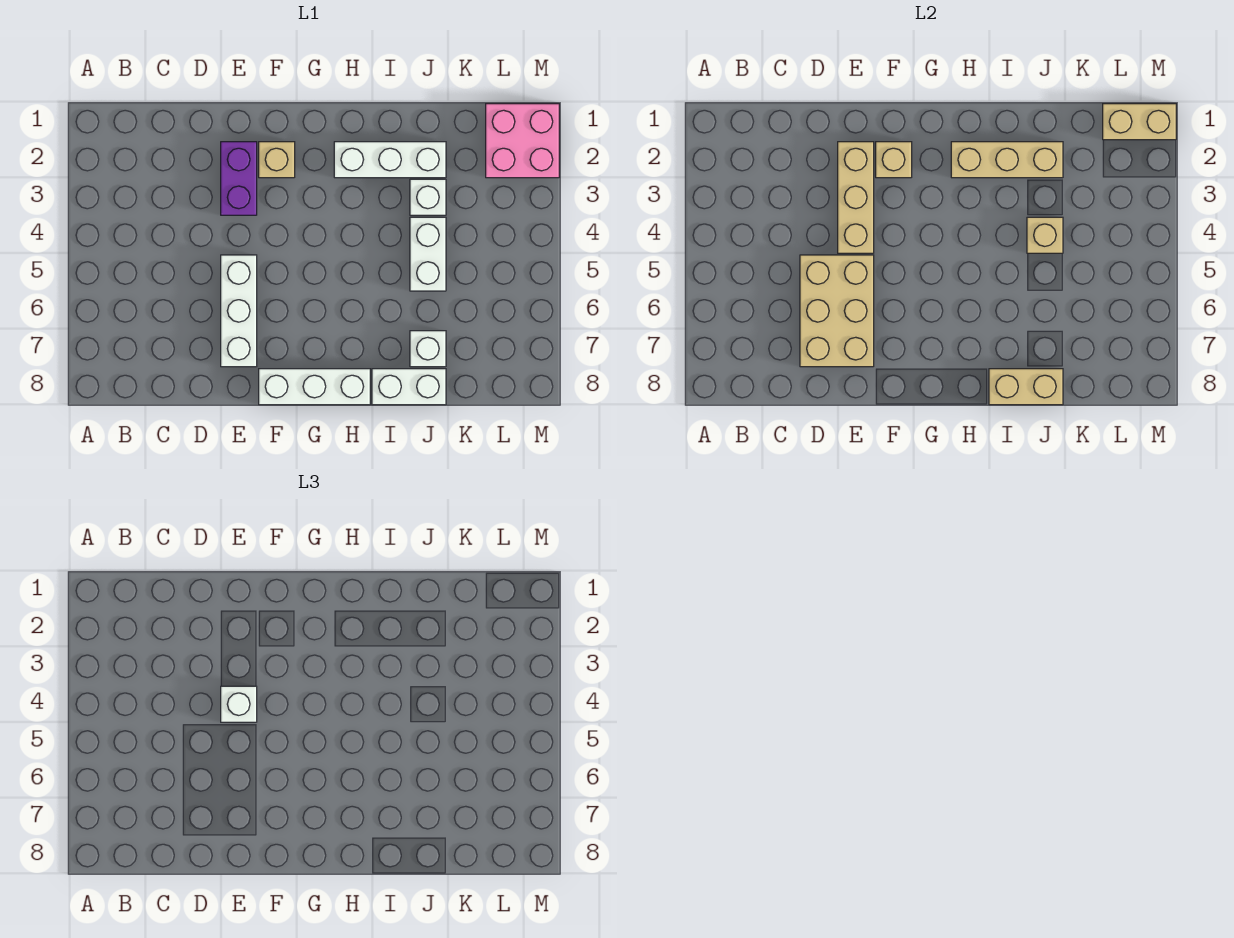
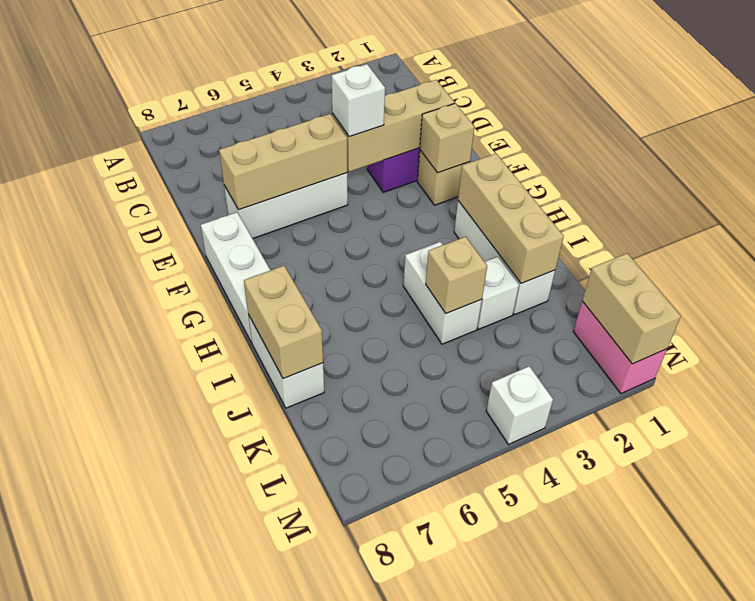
tan 2x3 brick [800,255,874,367] -> tan 1x3 brick [219,114,347,210]
white 1x2 brick [410,217,446,291] -> white 1x2 brick turned to [403,242,482,344]
white 1x1 brick [410,331,446,367] -> white 1x1 brick moved to [486,366,553,444]
pink 2x2 brick [486,104,559,178] -> pink 1x2 brick [573,301,667,394]

